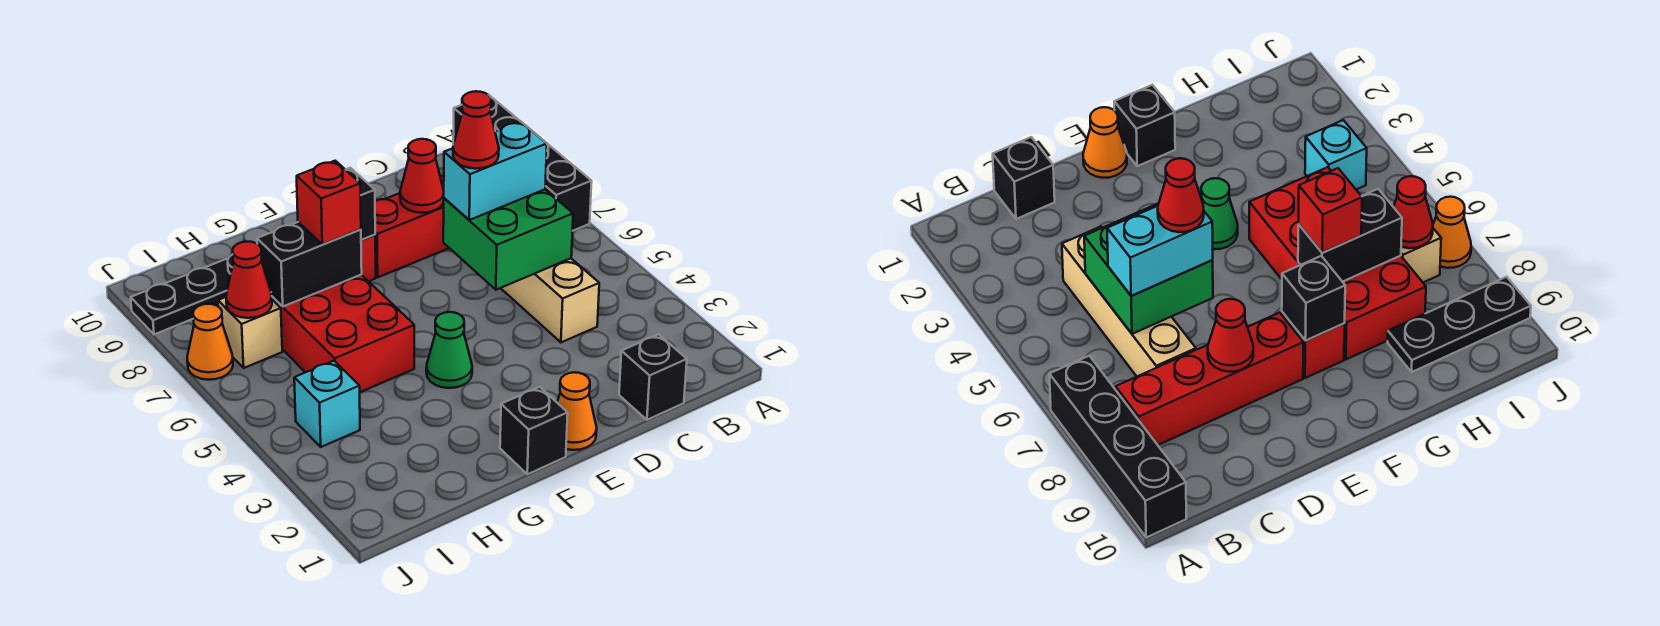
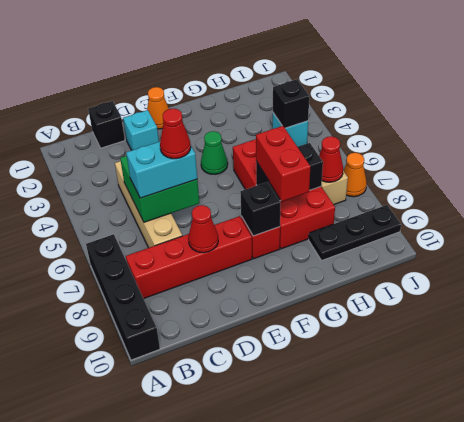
none -> cyan 1x1 brick [123,110,159,150]
black 1x1 brick [500,387,568,474] -> black 1x1 brick moved to [273,79,309,128]
red 1x1 brick [297,161,361,244] -> red 1x2 brick [256,126,310,201]

